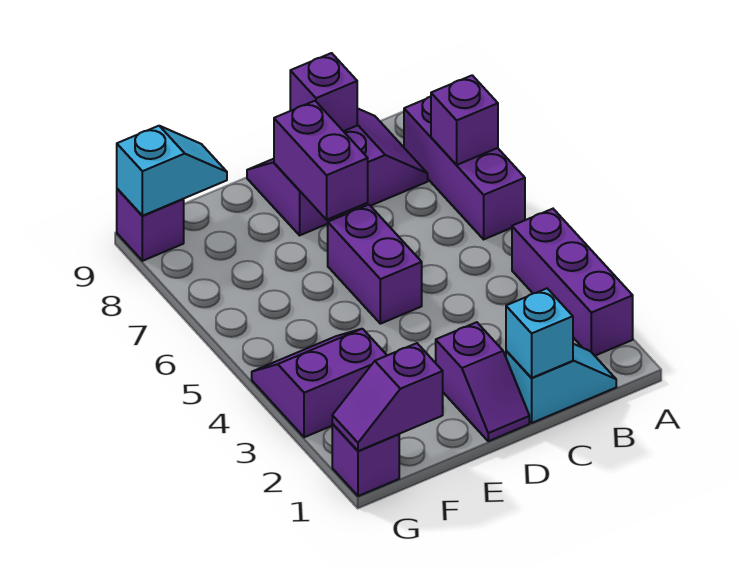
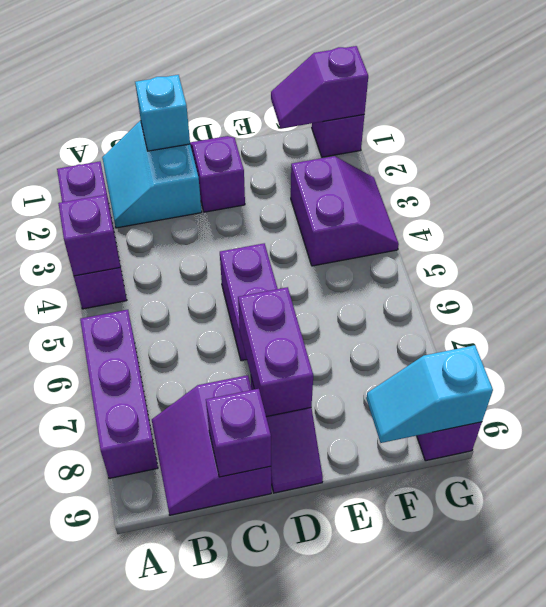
purple 1x1 brick [431,75,498,165] -> purple 1x1 brick moved to [58,195,120,276]
cyan 1x2 slope [506,344,616,423] -> cyan 2x2 slope [102,121,202,228]
purple 1x2 slope [332,343,443,451] -> purple 1x2 slope turned to [271,46,368,129]
purple 2x2 slope [252,329,387,437] -> purple 2x2 slope turned to [291,156,399,266]

